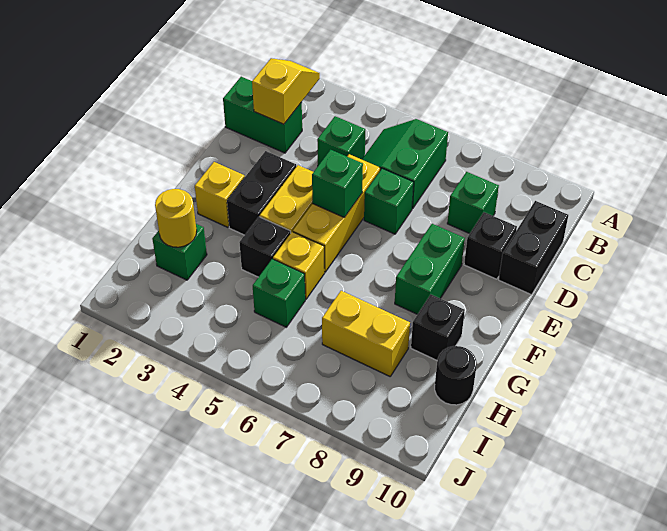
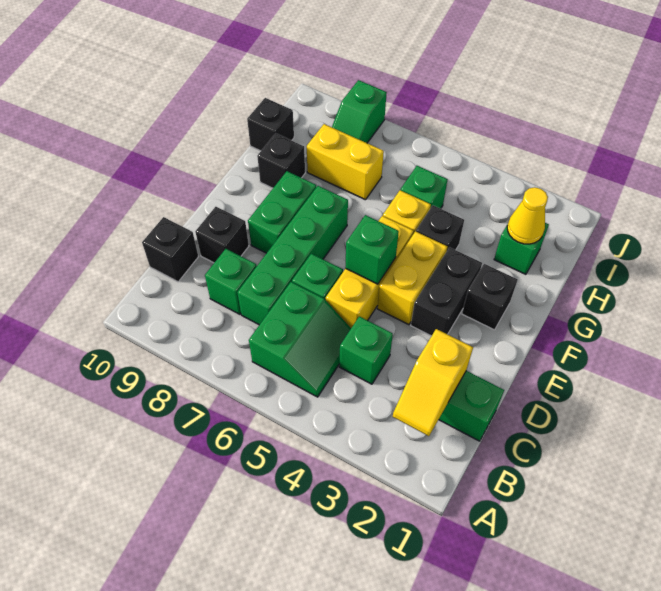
none -> green 1x4 brick [237,186,348,325]
black 1x2 brick [499,201,568,295] -> black 1x1 brick [142,217,198,282]
yellow 1x1 brick [195,162,245,227] -> black 1x1 brick [462,264,518,330]
yellow 1x1 round brick [155,189,197,247] -> yellow 1x1 cone [507,187,548,244]
black 1x1 round brick [435,346,477,405] -> black 1x1 brick [247,98,294,151]
none -> green 1x2 slope [332,80,387,143]

